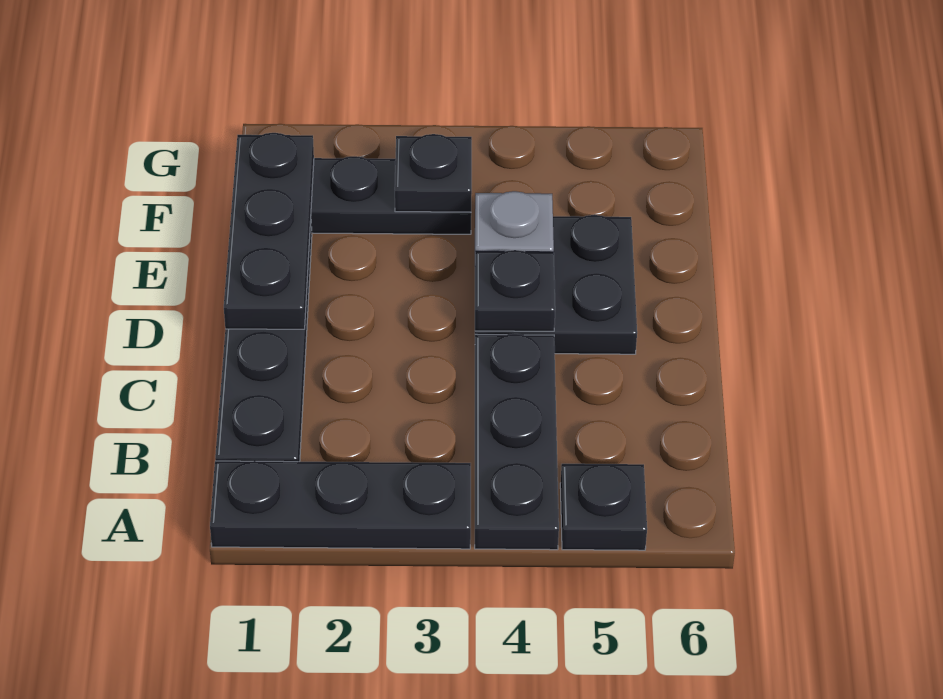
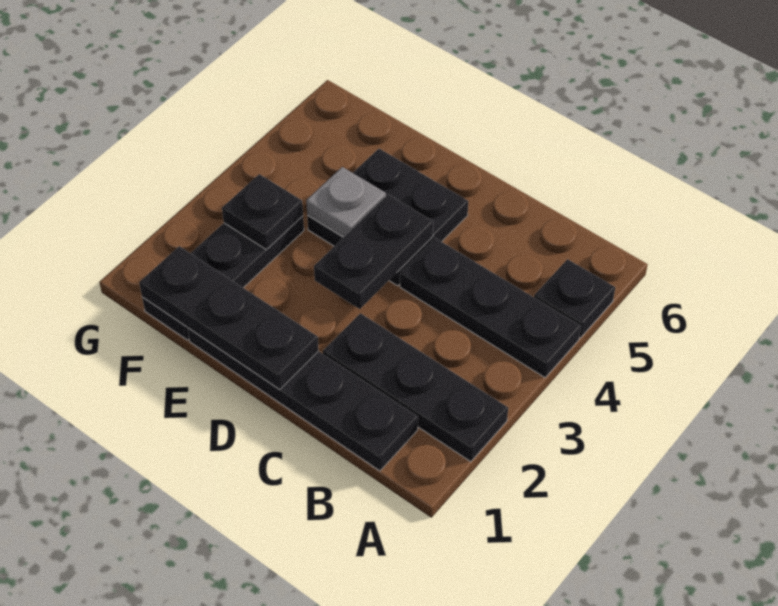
black 1x3 plate [210,461,471,549] -> black 1x3 plate turned to [323,313,508,462]
black 1x1 plate [475,250,555,331] -> black 1x2 plate [314,194,433,309]

